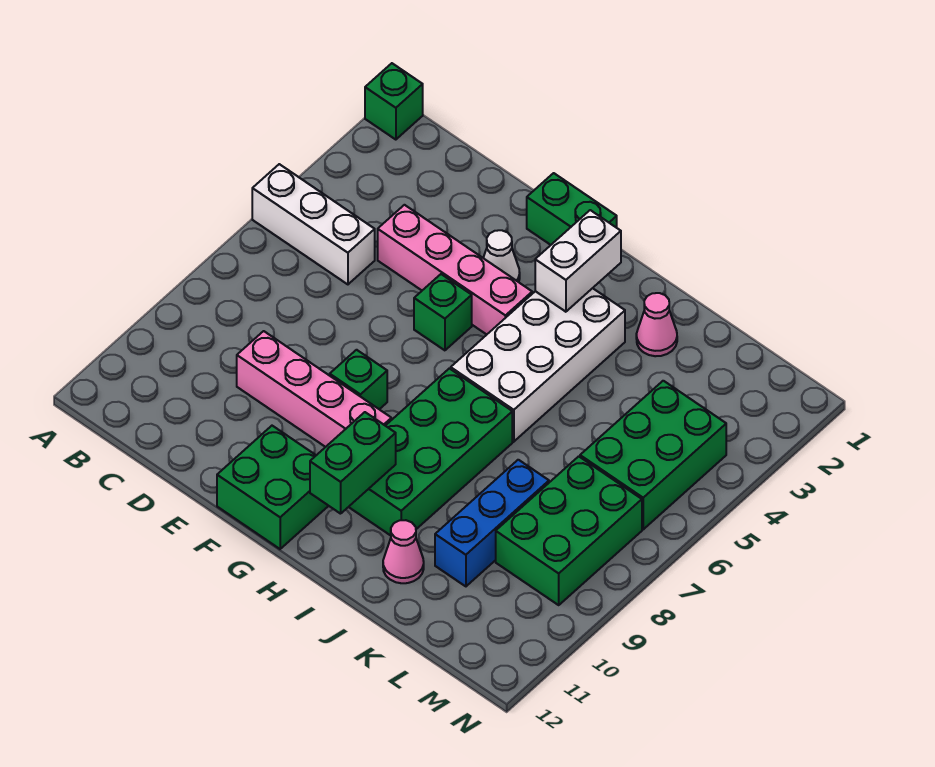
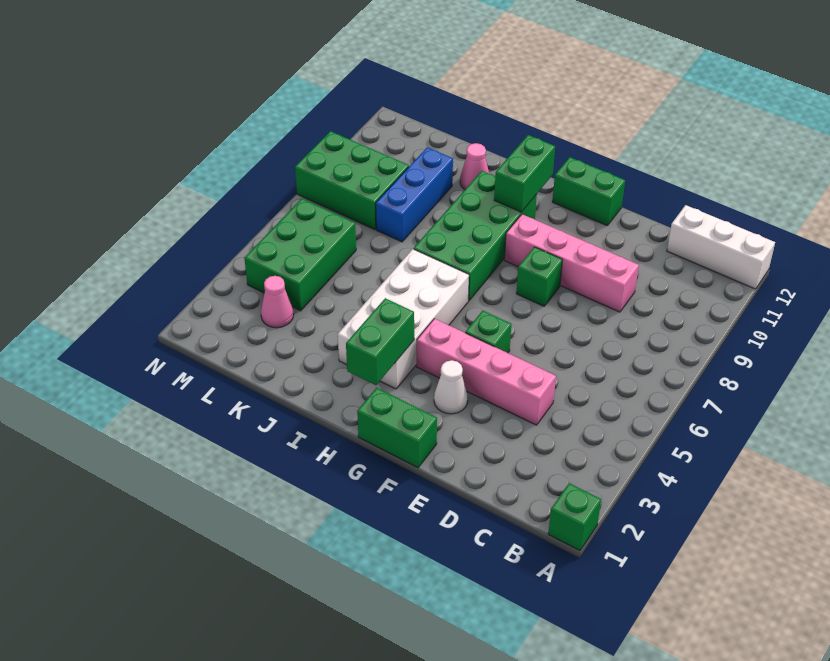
white 1x3 brick [252,164,375,284] -> white 1x3 brick moved to [667,205,775,289]
green 2x2 brick [217,426,328,549] -> green 1x2 brick [552,157,625,225]
white 1x2 brick [535,210,621,312] -> green 1x2 brick [346,298,414,385]
pink 1x1 cone [636,293,677,356] -> pink 1x1 cone moved to [261,276,294,328]
green 2x3 brick [496,456,642,605] -> green 2x3 brick turned to [295,131,409,229]

